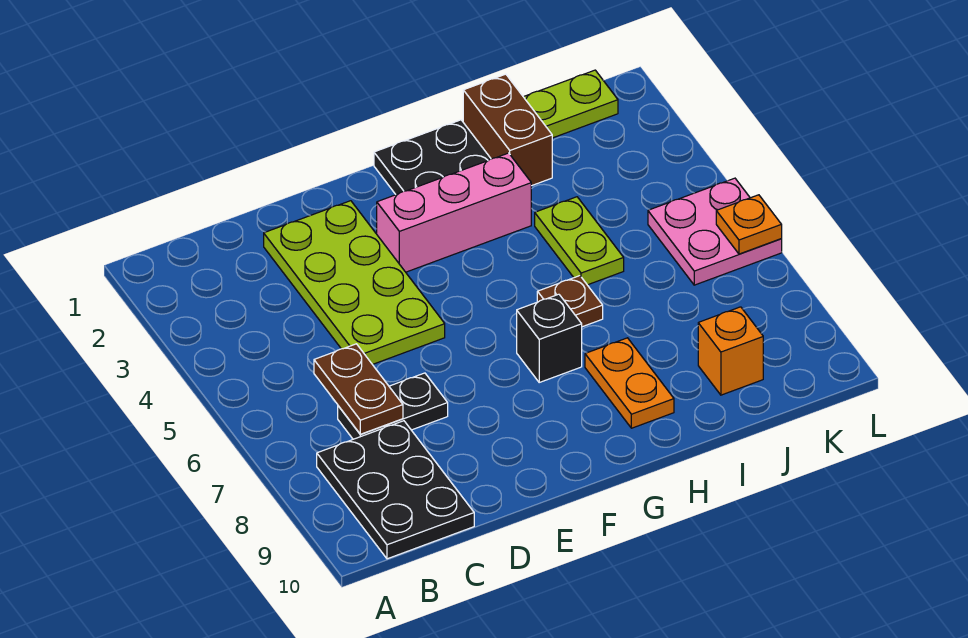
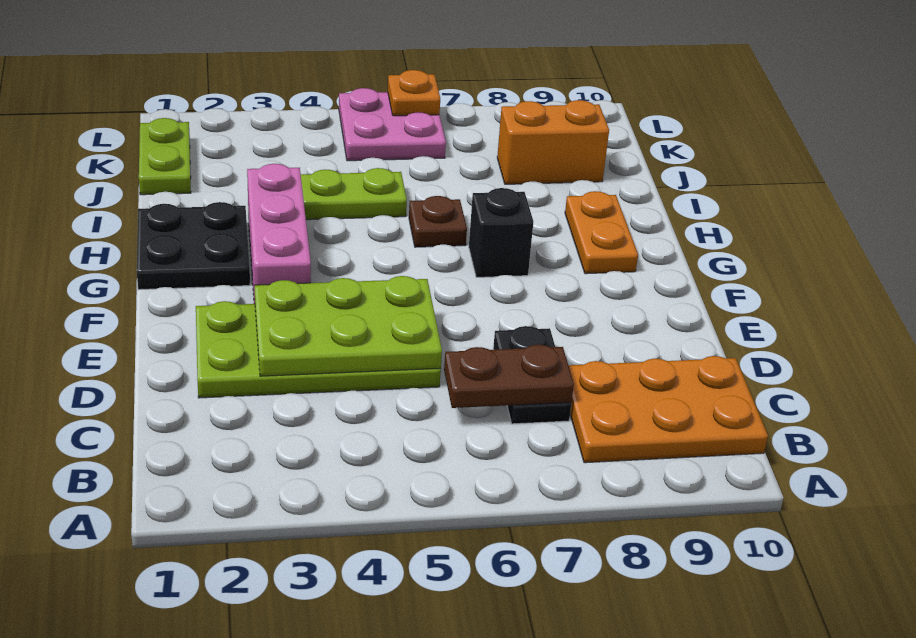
black 2x3 plate [317,421,474,559] -> orange 2x3 plate [569,356,768,463]
none -> lime 2x3 plate [255,276,442,376]
orange 1x2 plate [585,338,674,428] -> orange 1x2 plate turned to [565,191,638,274]
brown 1x2 brick [463,74,552,186] -> none
orange 1x1 brick [698,307,763,395] -> orange 1x2 brick [497,100,609,184]

